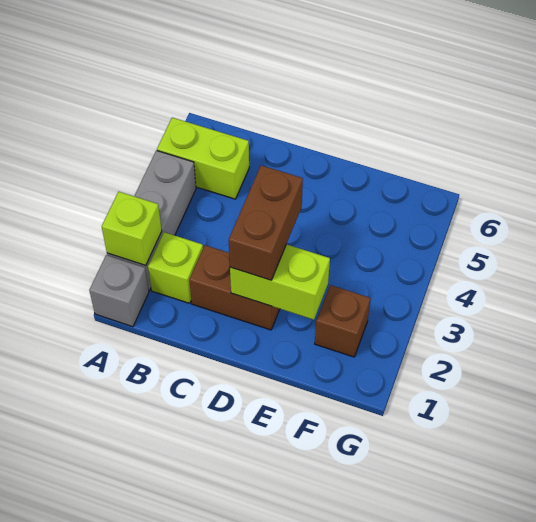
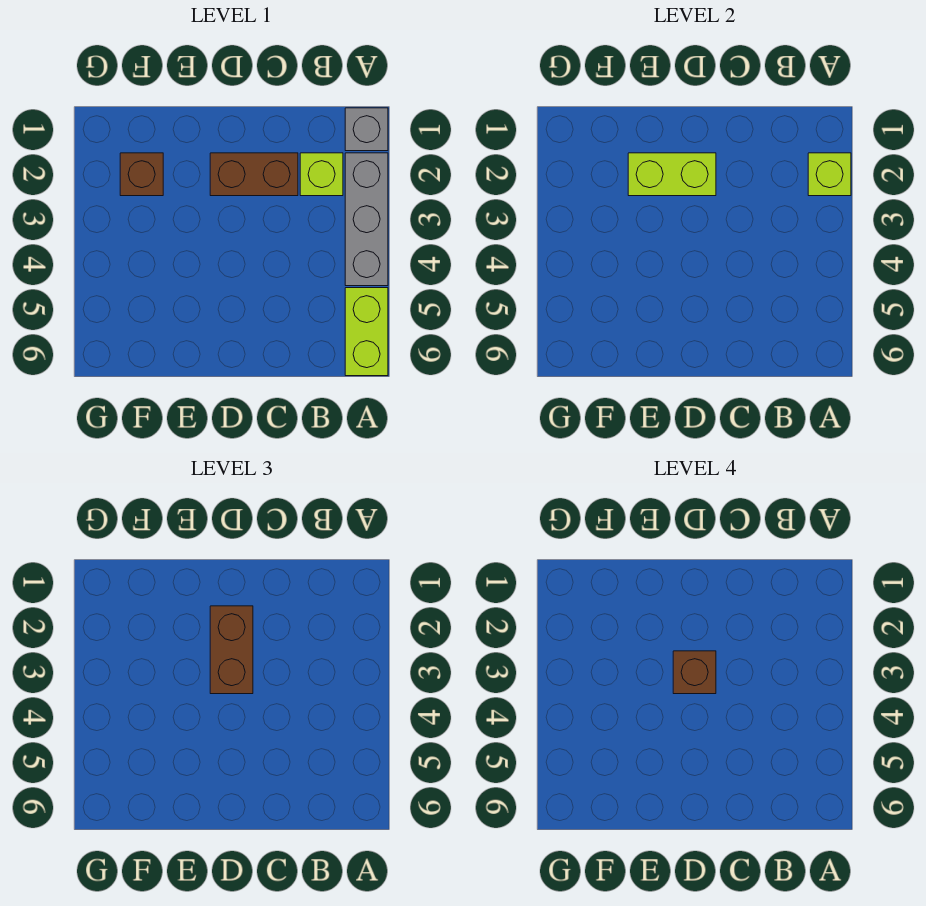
lime 1x2 brick [157,118,249,199] -> lime 1x2 brick turned to [345,288,388,376]
none -> brown 1x1 brick [673,651,716,694]

